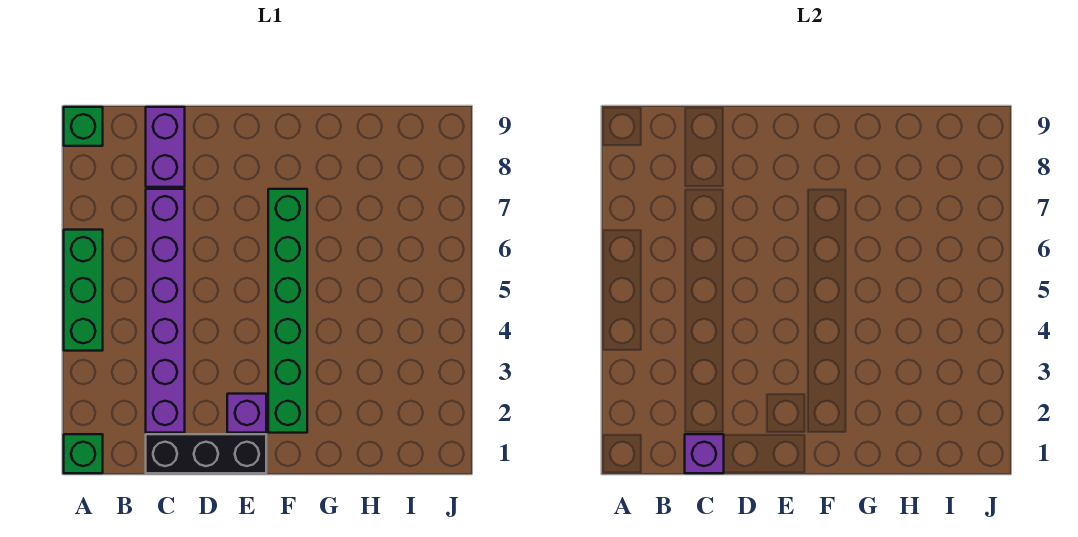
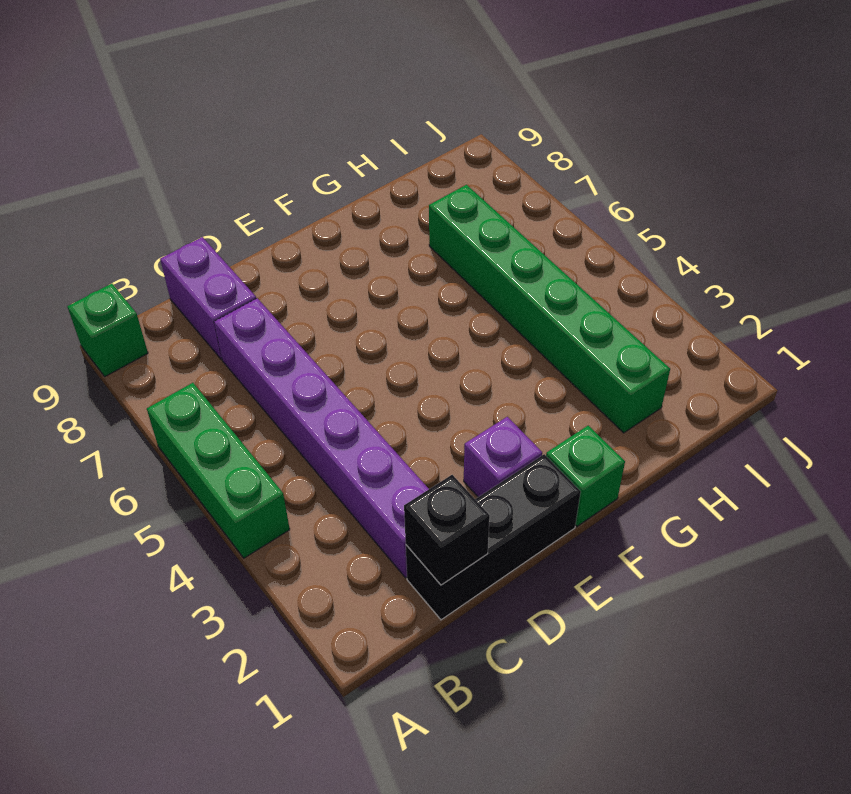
green 1x1 brick [64,434,103,473] -> green 1x1 brick moved to [546,426,625,526]
purple 1x1 brick [685,434,724,473] -> black 1x1 brick [404,475,490,585]
green 1x6 brick [268,189,307,433] -> green 1x6 brick moved to [429,185,670,433]

